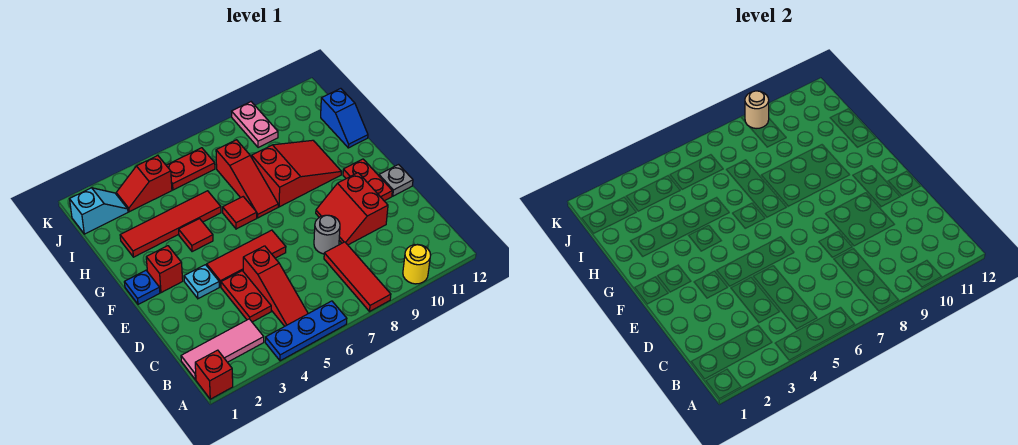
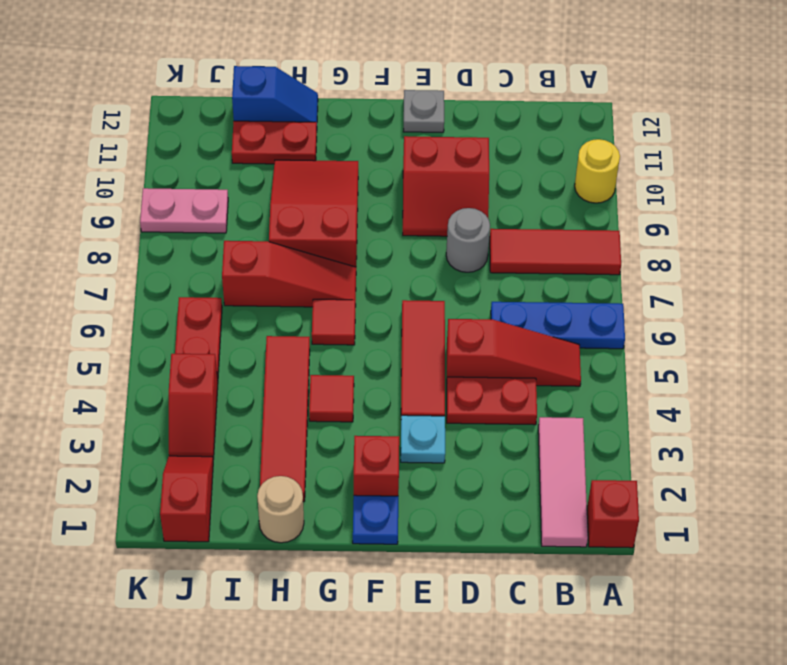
blue 1x3 plate [265,301,347,361] -> blue 1x3 plate turned to [491,302,625,349]
red 1x2 plate [343,159,392,201] -> red 1x2 plate moved to [232,121,317,164]
cyan 1x2 slope [70,188,128,234] -> red 1x2 slope [160,456,213,542]
tan 1x1 round brick [745,91,769,129] -> tan 1x1 round brick moved to [257,476,304,543]

